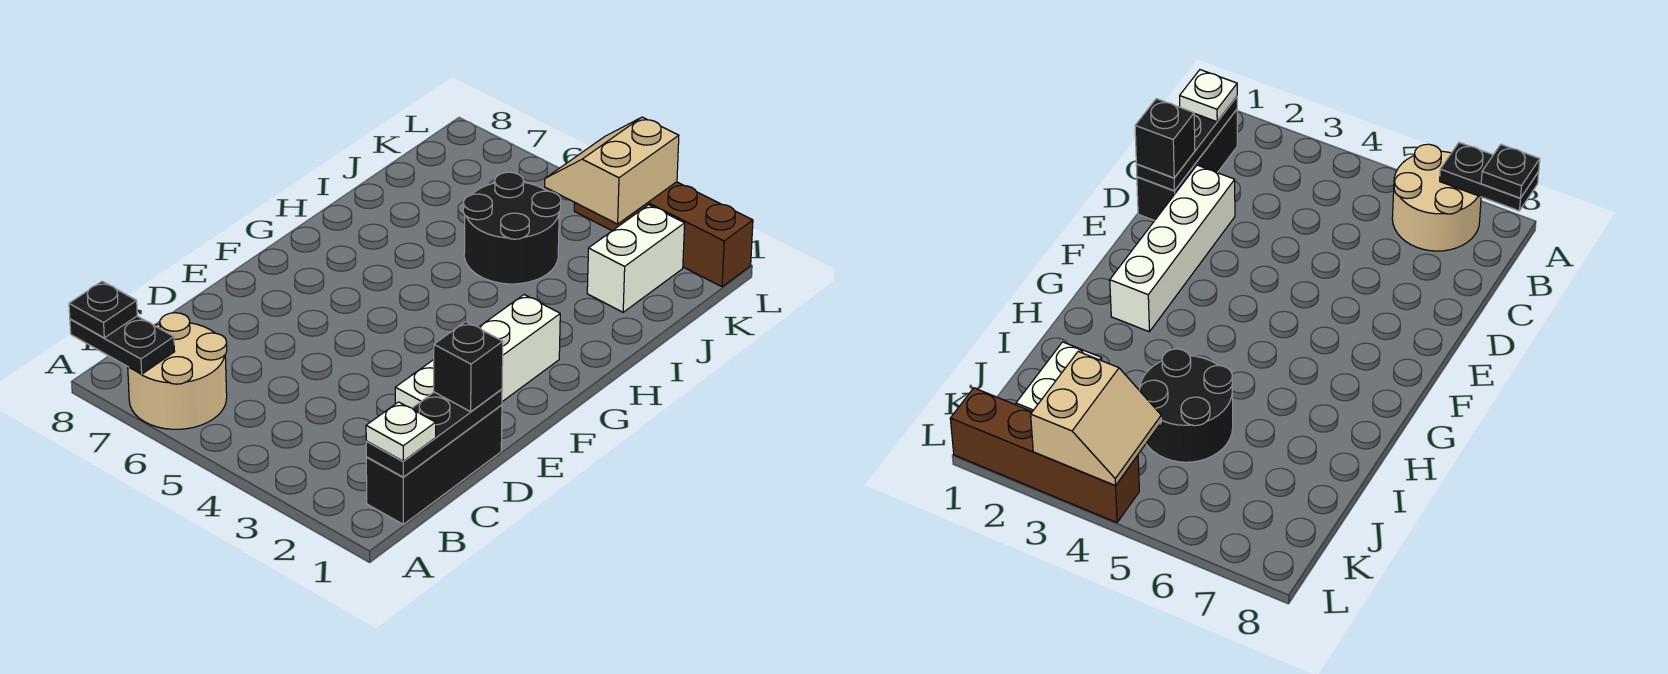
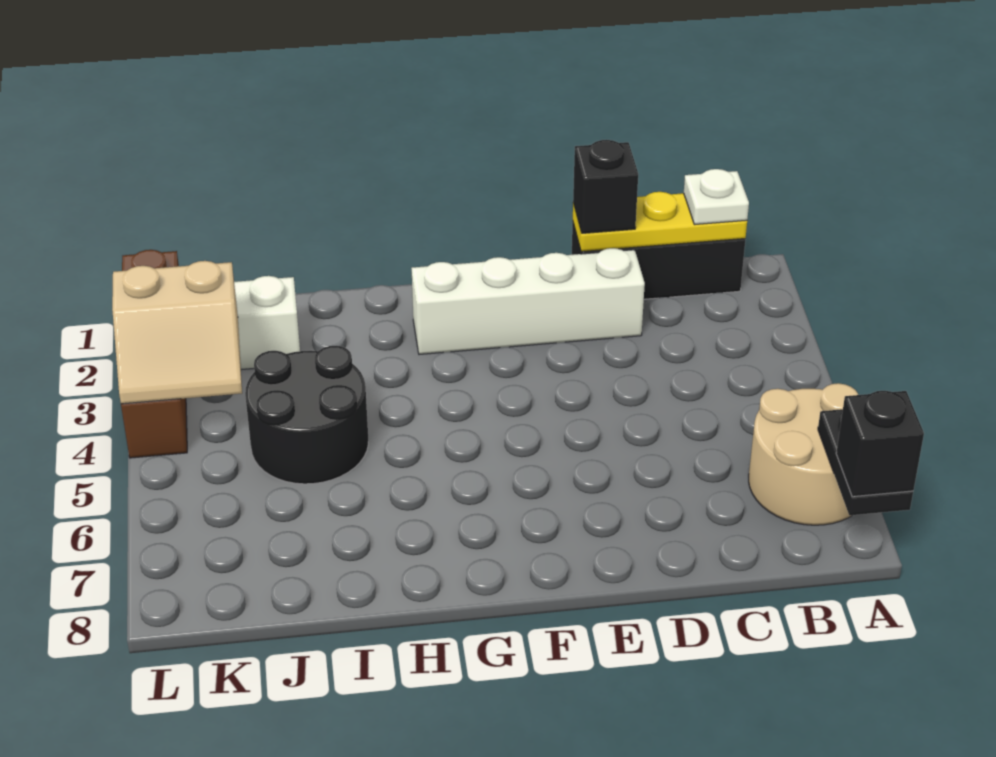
black 1x1 plate [69,281,137,338] -> black 1x1 brick [836,391,924,497]
black 1x3 plate [366,389,502,477] -> yellow 1x3 plate [573,192,747,252]

